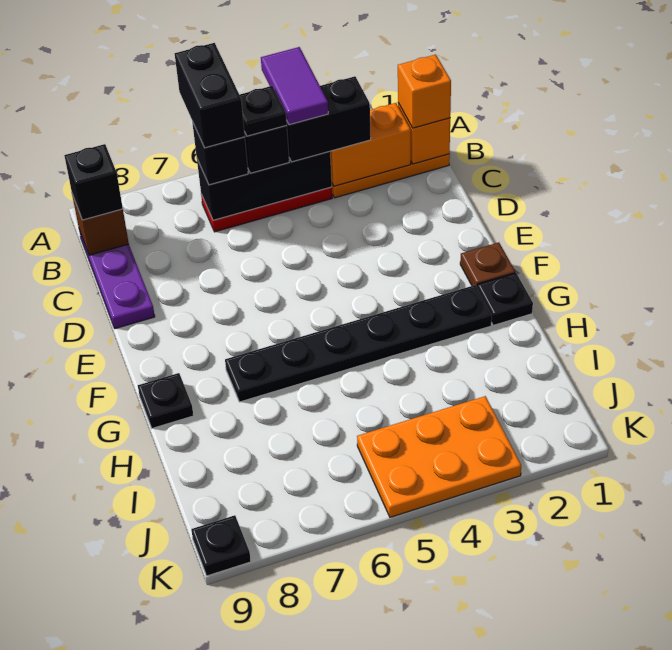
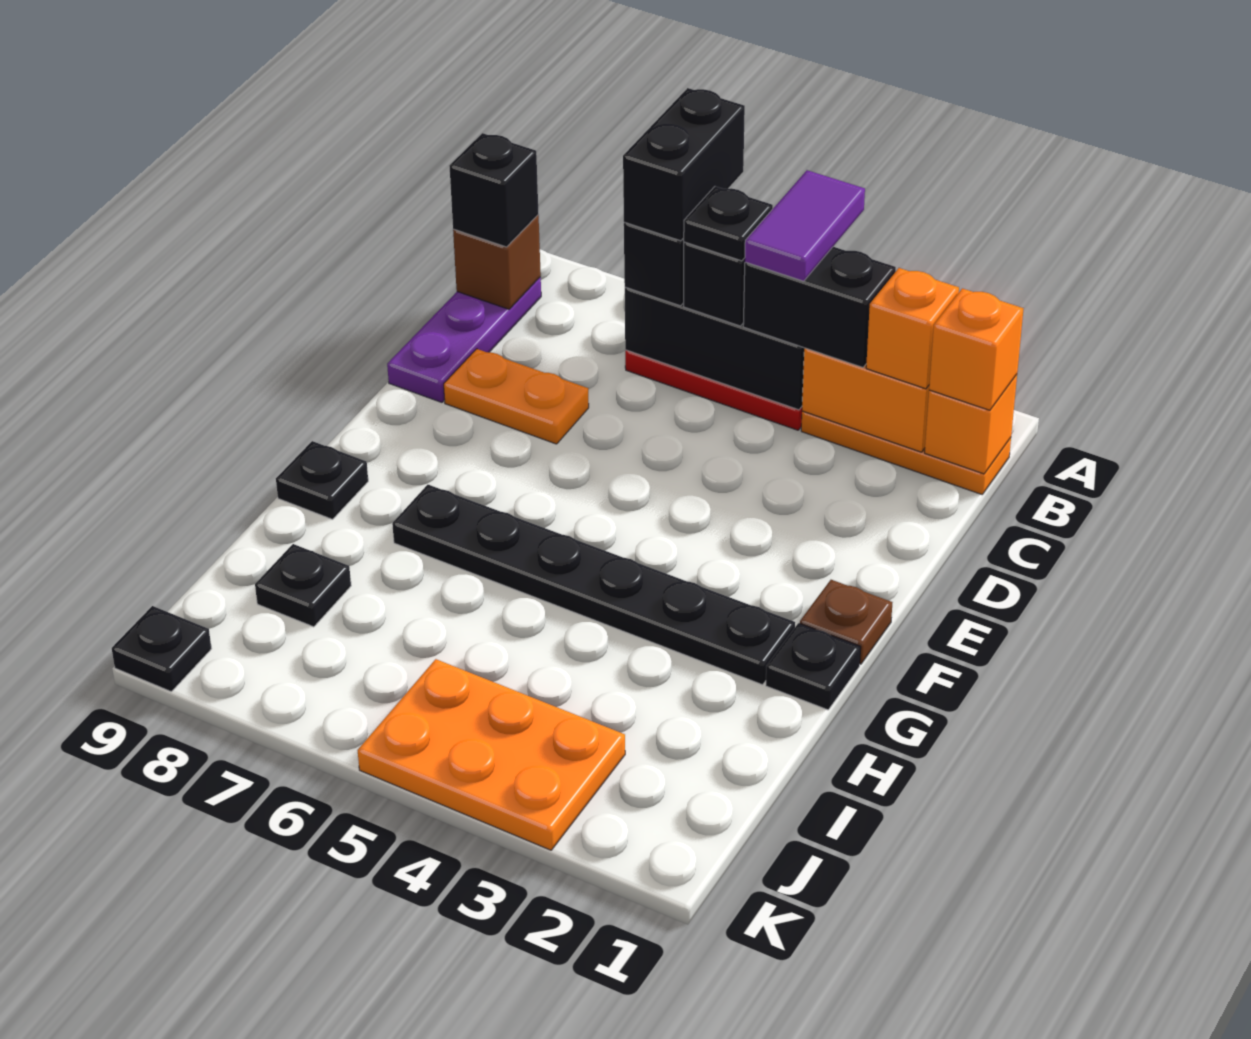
none -> orange 1x1 brick [866,268,959,389]
none -> orange 1x2 plate [444,349,589,444]
none -> black 1x1 plate [255,544,351,627]

